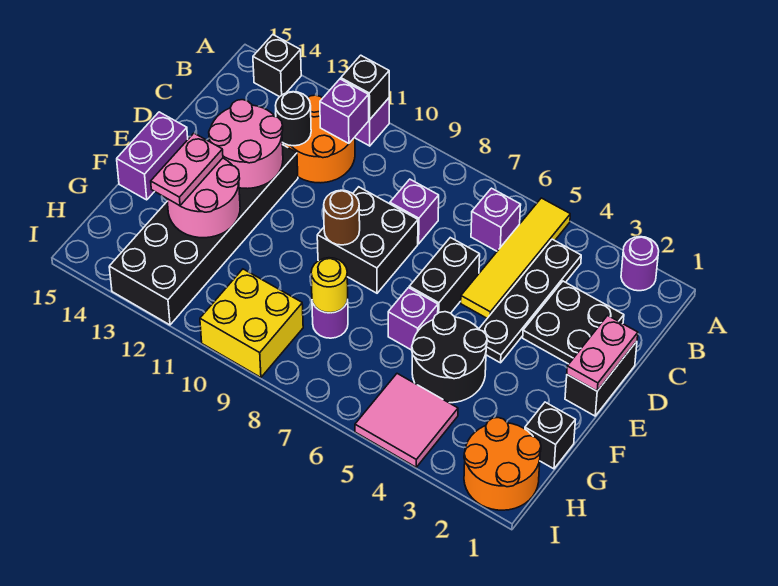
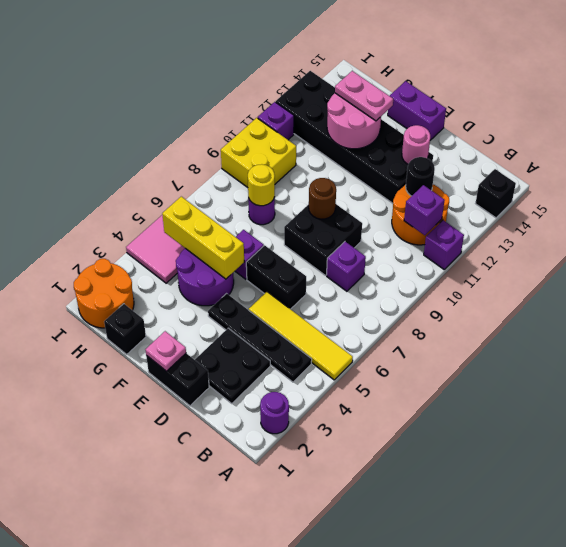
black 1x1 brick [341,55,389,120] -> none
purple 1x1 brick [471,188,521,251] -> purple 1x1 brick moved to [258,102,294,140]
pink 1x2 plate [567,316,638,391] -> pink 1x1 plate [145,331,186,371]
pink 2x2 round brick [209,100,283,189] -> pink 1x1 round brick [402,125,430,164]
black 2x2 round brick [412,312,487,403] -> purple 2x2 round brick [176,248,234,306]
none -> yellow 1x3 brick [162,196,244,279]

